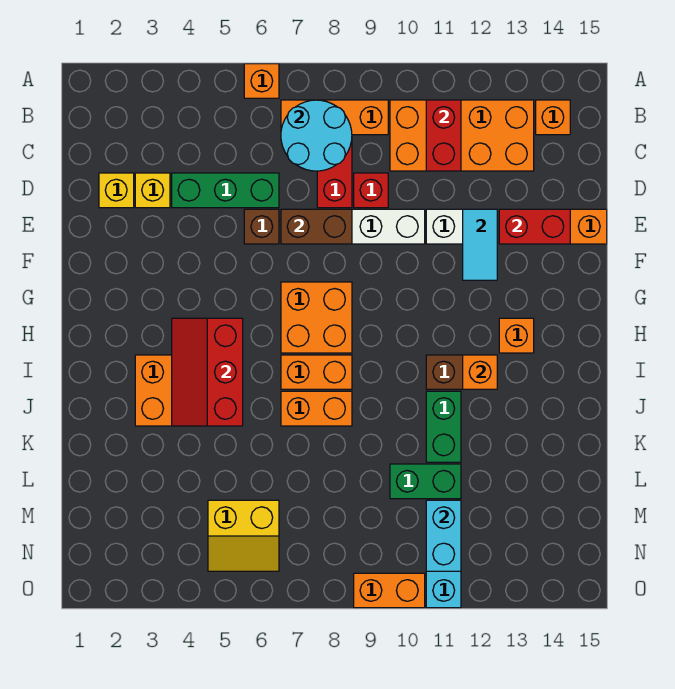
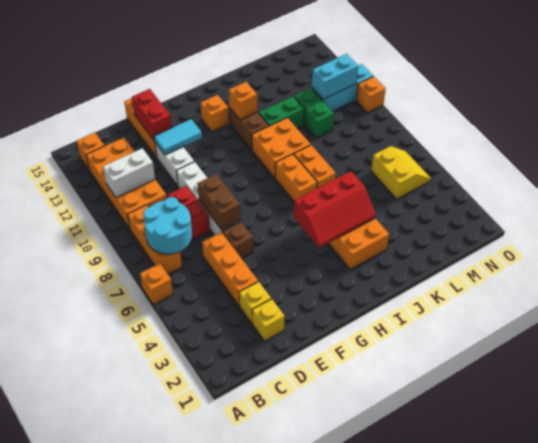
red 1x2 brick [426,100,461,171] -> white 1x2 brick [103,148,155,198]
green 1x3 brick [172,173,279,208] -> orange 1x3 brick [202,232,258,306]
orange 2x2 brick [281,282,352,353] -> orange 2x2 brick moved to [252,118,311,178]
orange 1x2 brick [354,573,425,608] -> orange 1x1 brick [356,76,386,113]

